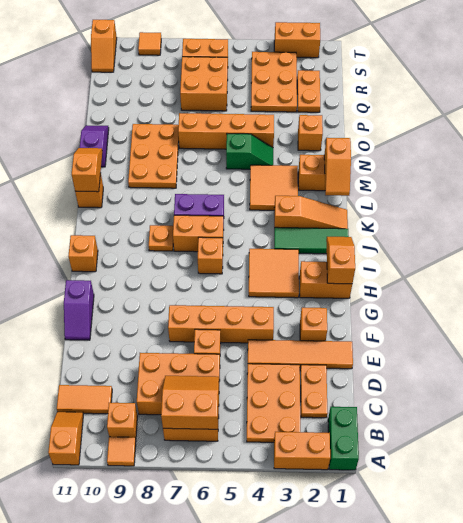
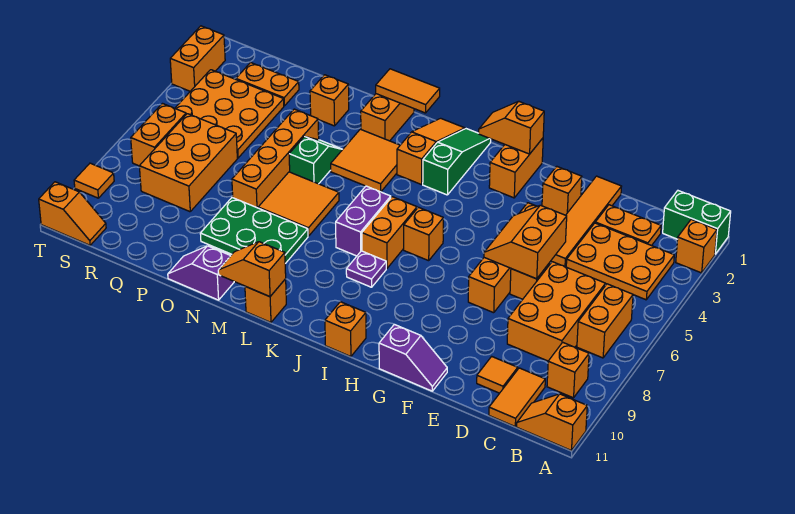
orange 1x2 brick [274,432,330,470] -> orange 1x1 brick [676,220,717,273]
orange 1x1 tile [107,437,136,466] -> orange 1x1 tile moved to [477,356,518,393]
orange 2x2 slope [161,376,219,429] -> orange 2x2 slope moved to [484,205,567,279]
orange 2x2 tile [249,249,299,298] -> orange 2x2 tile moved to [258,172,339,236]
green 1x3 tile [274,227,349,254] -> green 1x3 slope [423,129,491,195]
orange 1x1 plate [149,225,173,251] -> purple 1x1 plate [346,251,386,287]
orange 1x2 slope [324,138,351,196] -> orange 1x2 tile [376,69,440,113]
orange 2x3 plate [128,124,179,188] -> green 2x3 plate [200,197,308,264]
orange 2x3 plate [251,52,297,112] -> orange 3x3 plate [175,70,284,158]
orange 2x2 brick [180,57,228,111] -> orange 2x3 brick [139,114,237,212]

